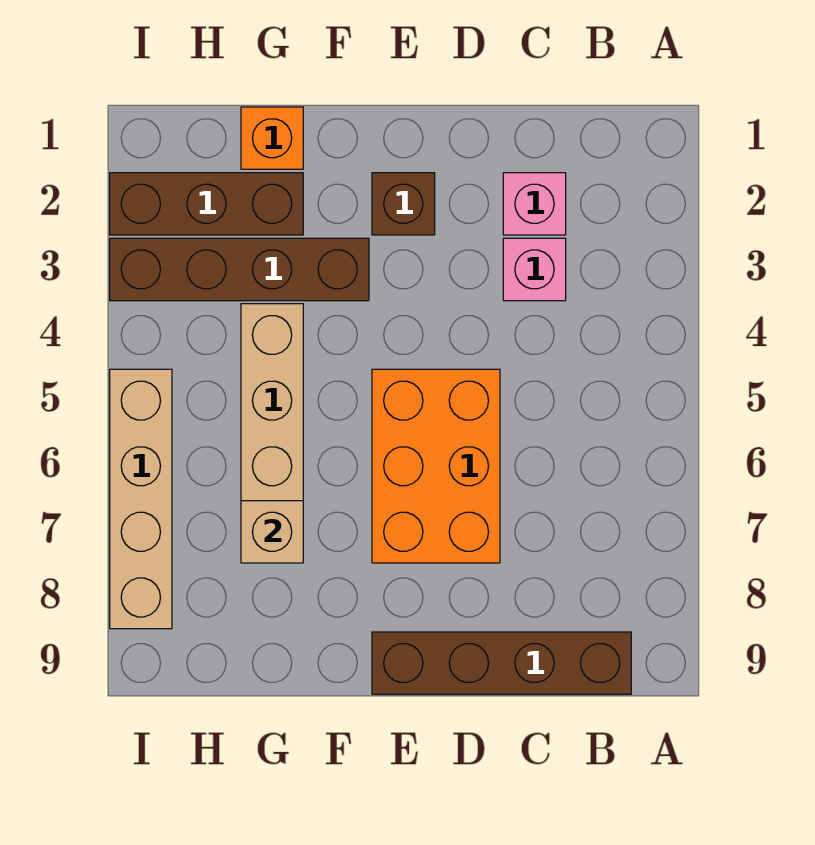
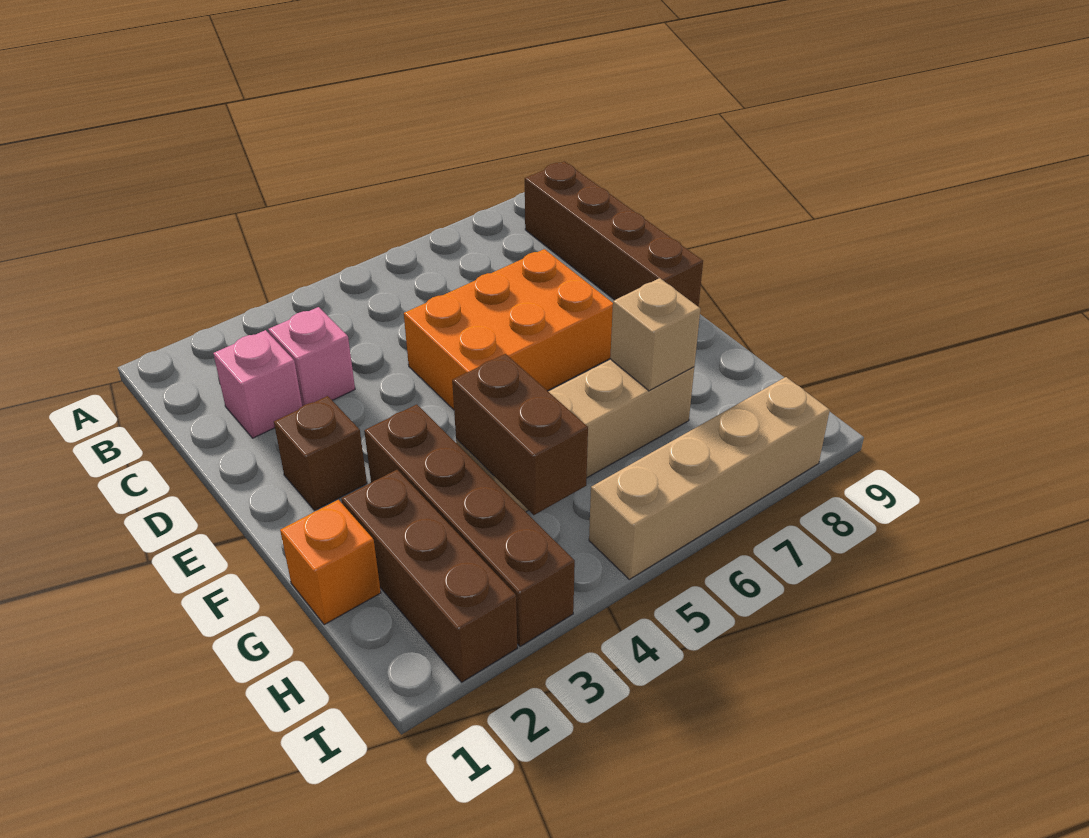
none -> brown 1x2 brick [452,354,588,515]

